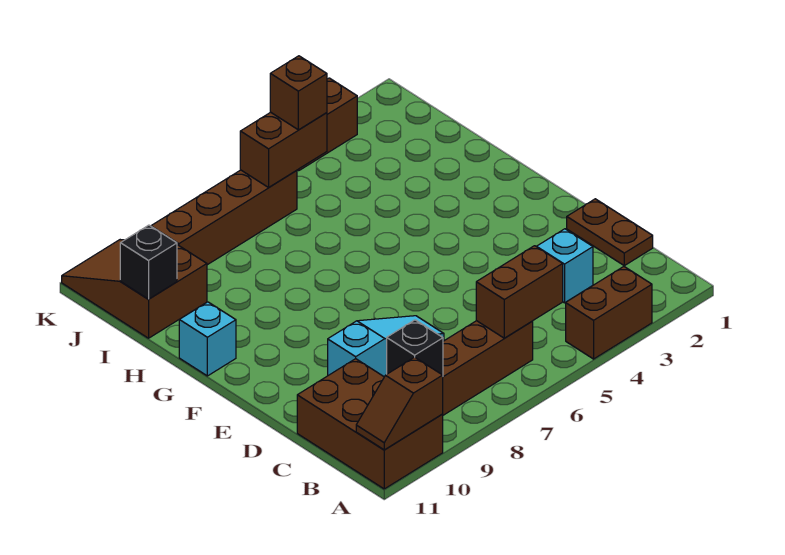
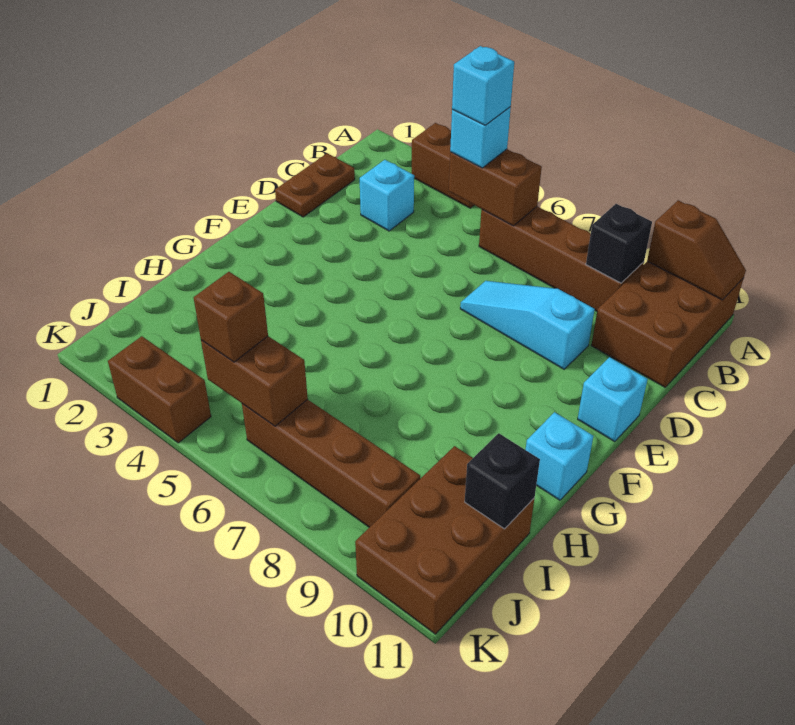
none -> cyan 1x1 brick [450,107,511,168]
none -> cyan 1x1 brick [452,46,514,125]
none -> cyan 1x1 brick [578,357,648,442]
brown 2x3 slope [62,240,207,338] -> brown 2x3 brick [355,446,534,634]

